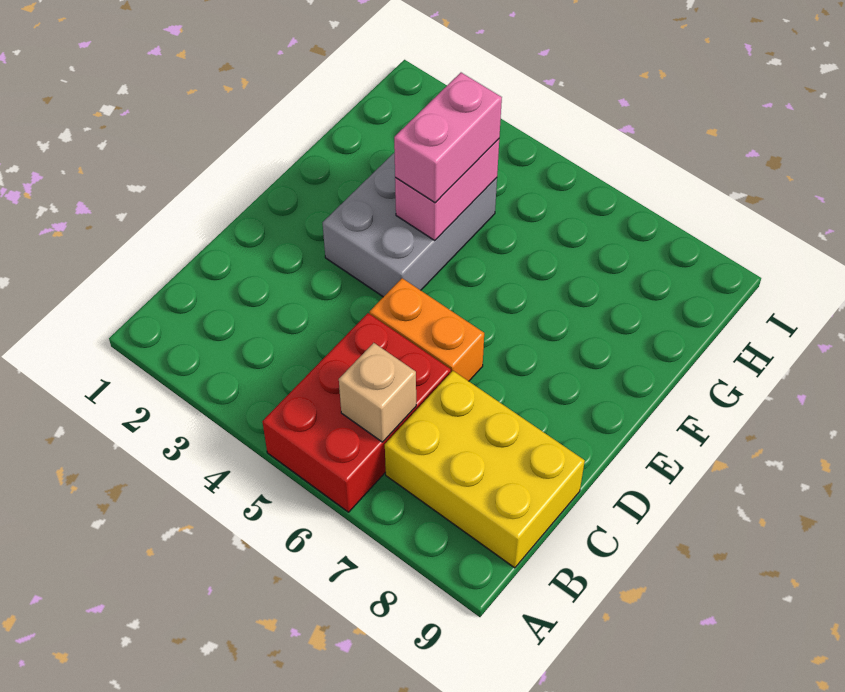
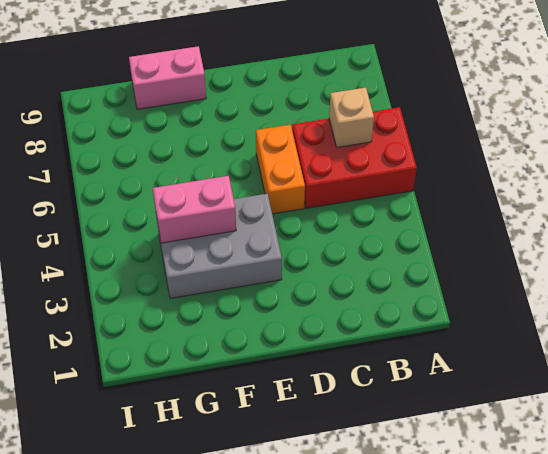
yellow 2x3 brick [385,371,585,568] -> none
pink 1x2 brick [394,73,502,203] -> pink 1x2 brick moved to [129,46,206,109]

